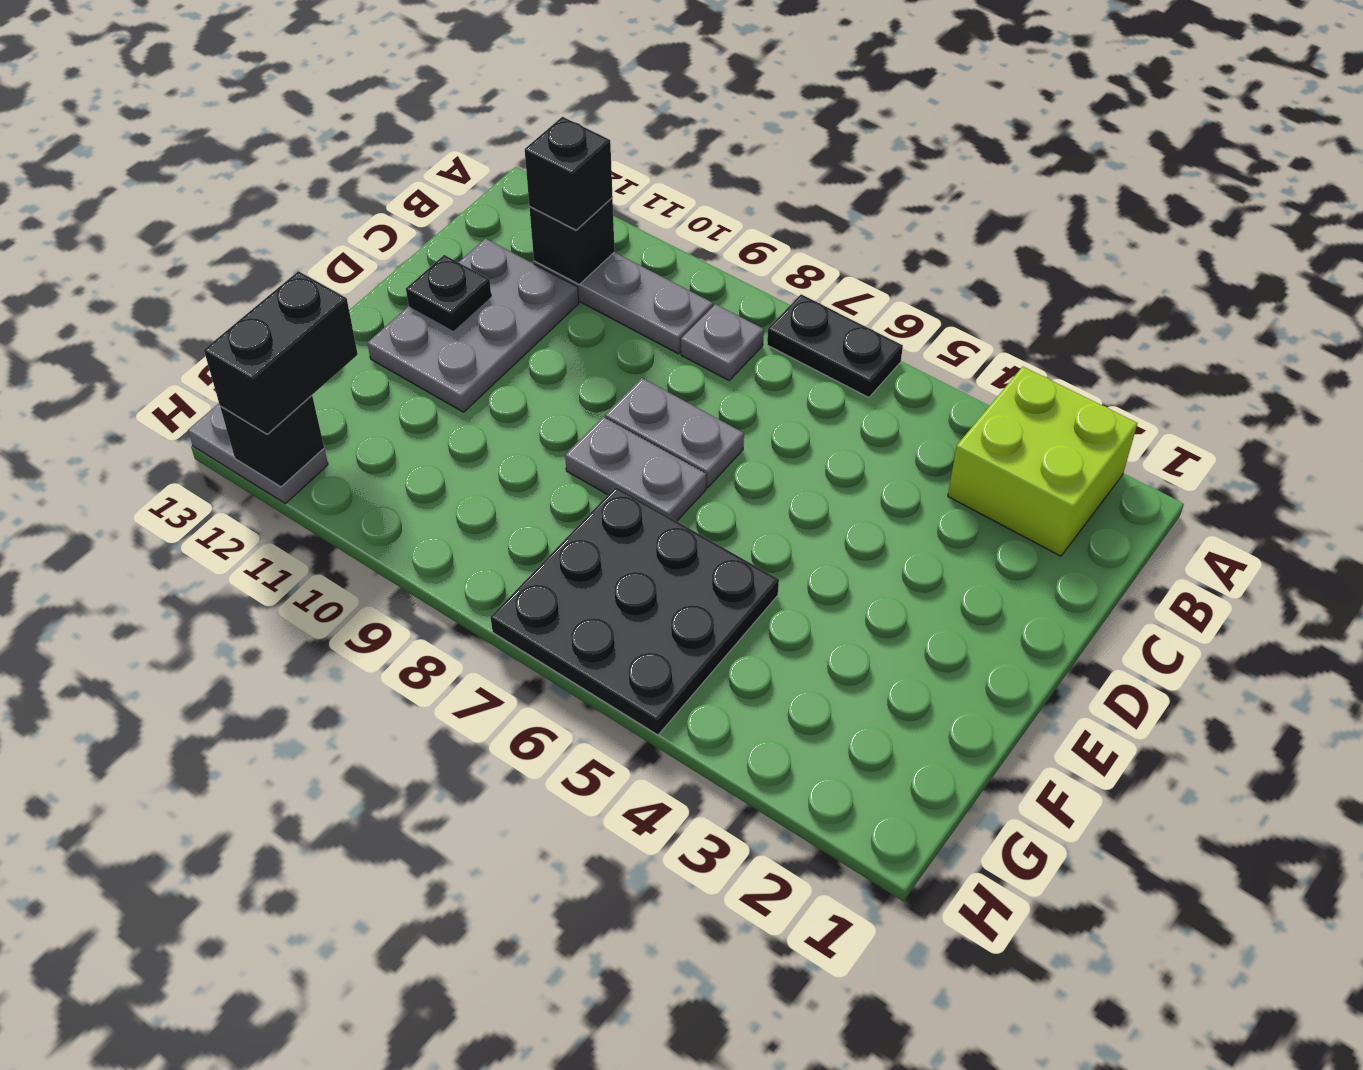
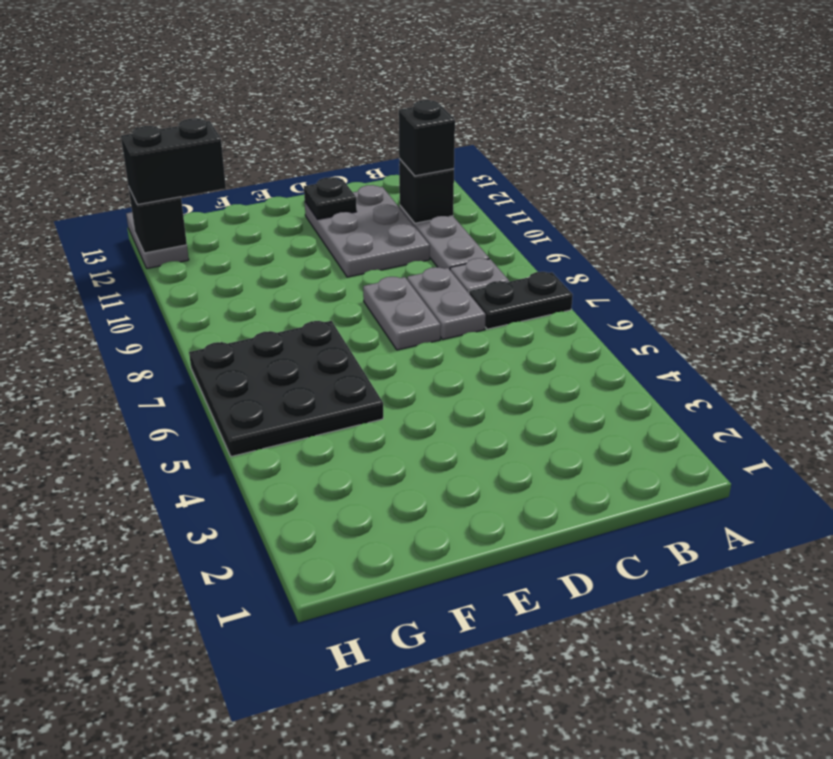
lime 2x2 brick [948,367,1137,556] -> none
black 1x2 plate [767,294,903,397] -> black 1x2 plate turned to [469,272,573,329]
grey 2x3 plate [368,239,579,412] -> grey 2x3 plate turned to [305,185,430,277]
grey 1x2 plate [565,417,706,521] -> grey 1x2 plate moved to [407,267,486,339]

